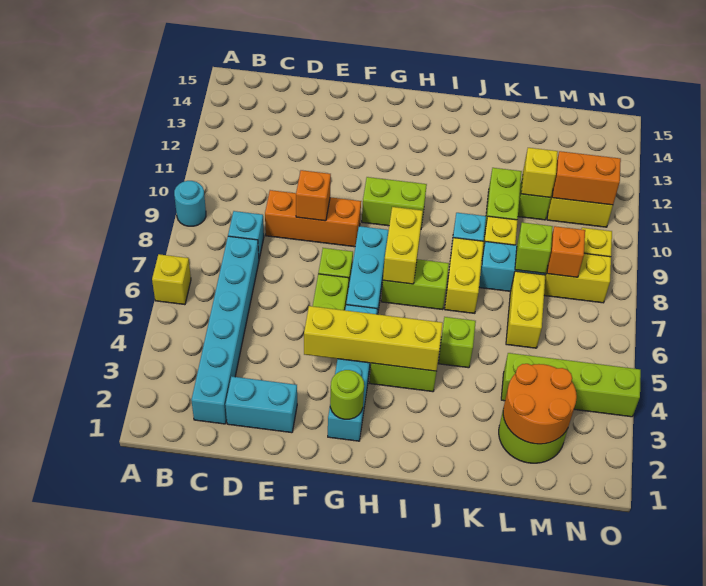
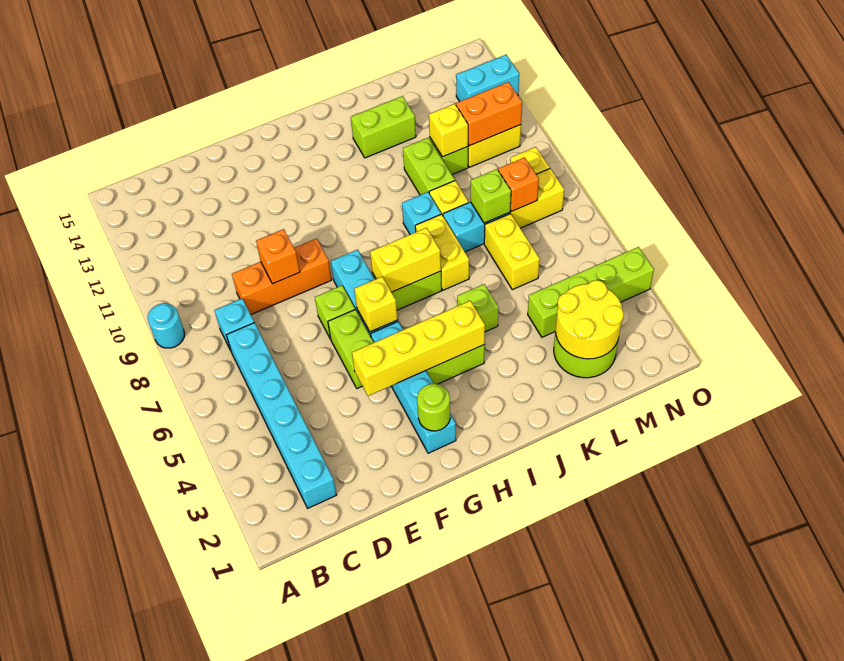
yellow 1x1 brick [152,254,191,305] -> yellow 1x1 brick moved to [354,277,398,332]
cyan 1x2 brick [225,376,297,433] -> cyan 1x2 brick moved to [456,55,519,102]
lime 1x2 brick [362,177,427,227] -> lime 1x2 brick moved to [351,96,416,158]
yellow 1x2 brick [383,207,423,284] -> yellow 1x2 brick turned to [370,228,441,292]
orange 2x2 round brick [503,364,577,444] -> yellow 2x2 round brick [556,280,624,359]

